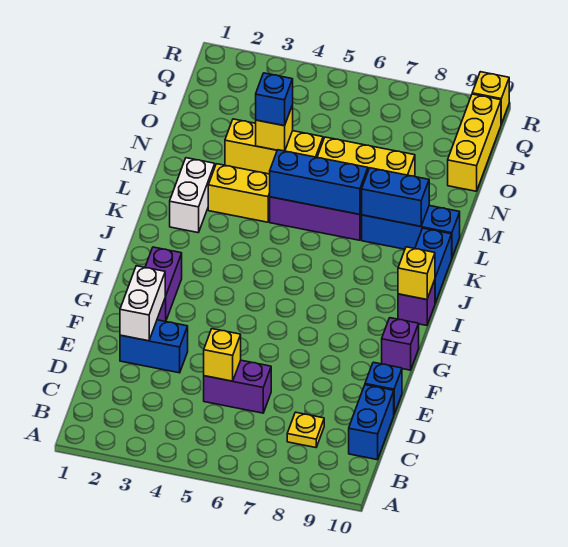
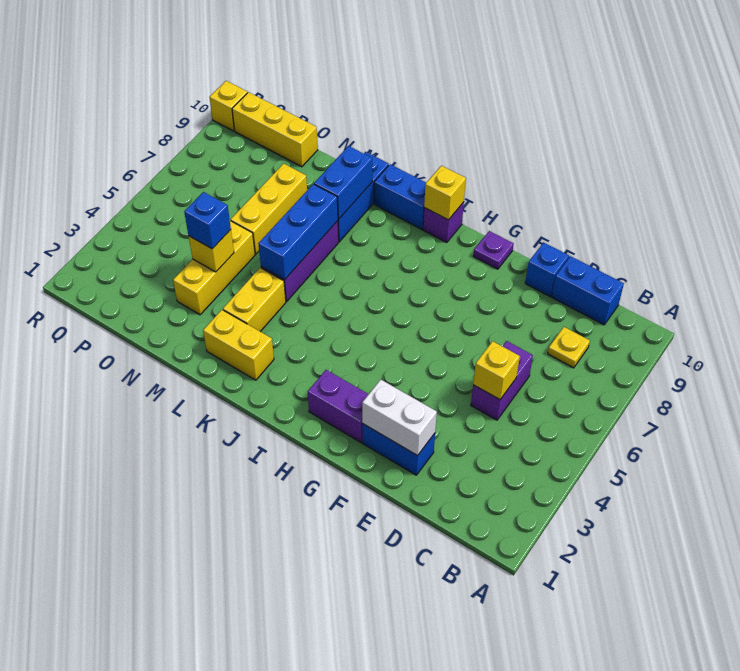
blue 1x2 brick [120,320,188,373] -> blue 1x2 brick turned to [362,424,435,475]
purple 1x1 brick [382,318,419,370] -> purple 1x1 plate [474,231,514,269]
white 1x2 brick [170,158,215,233] -> yellow 1x2 brick [203,310,274,380]

